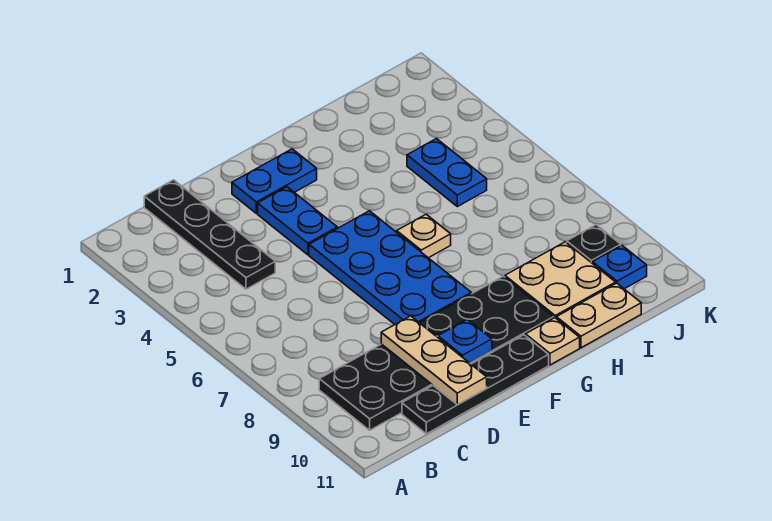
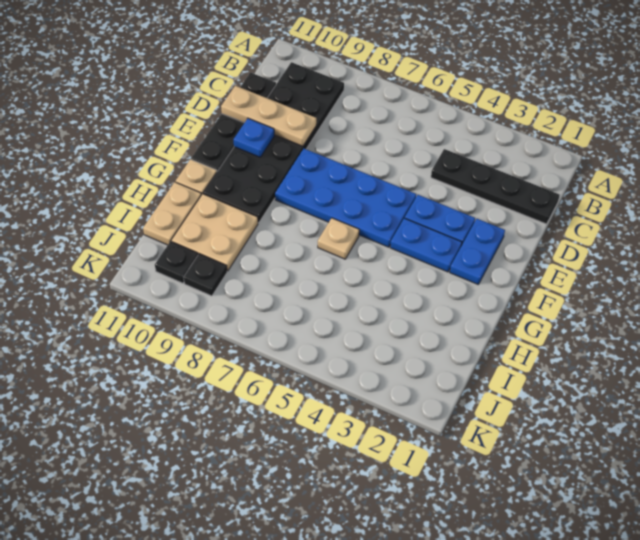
blue 1x2 plate [407,139,487,207] -> blue 1x2 plate moved to [390,218,462,272]
blue 1x1 plate [593,245,647,289] -> black 1x1 plate [155,241,198,283]

